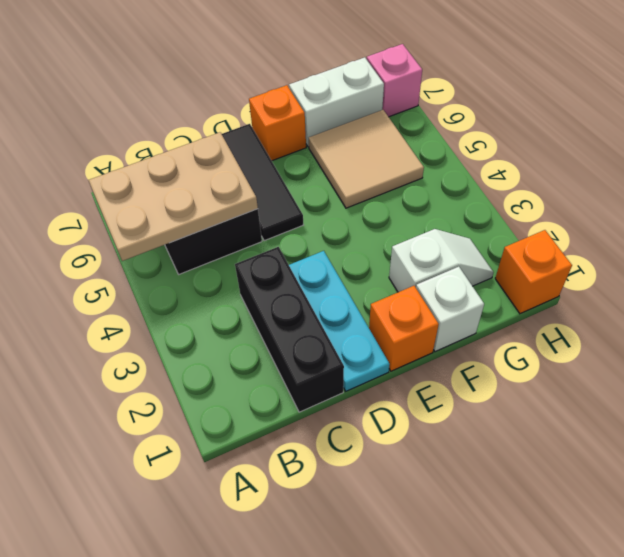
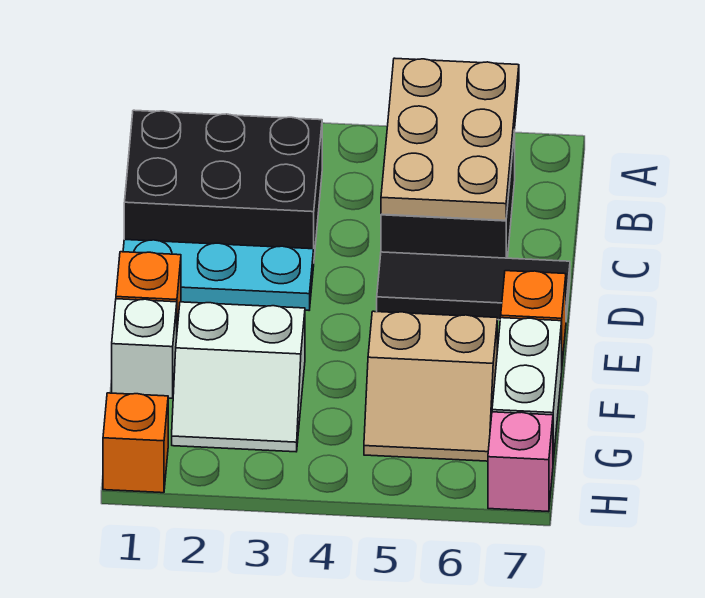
black 1x3 brick [235,247,344,412] -> black 2x3 brick [124,110,322,256]
white 1x2 slope [389,229,494,292] -> white 2x2 slope [172,302,305,452]
tan 2x2 tile [309,110,424,208] -> tan 2x2 slope [364,311,497,461]

